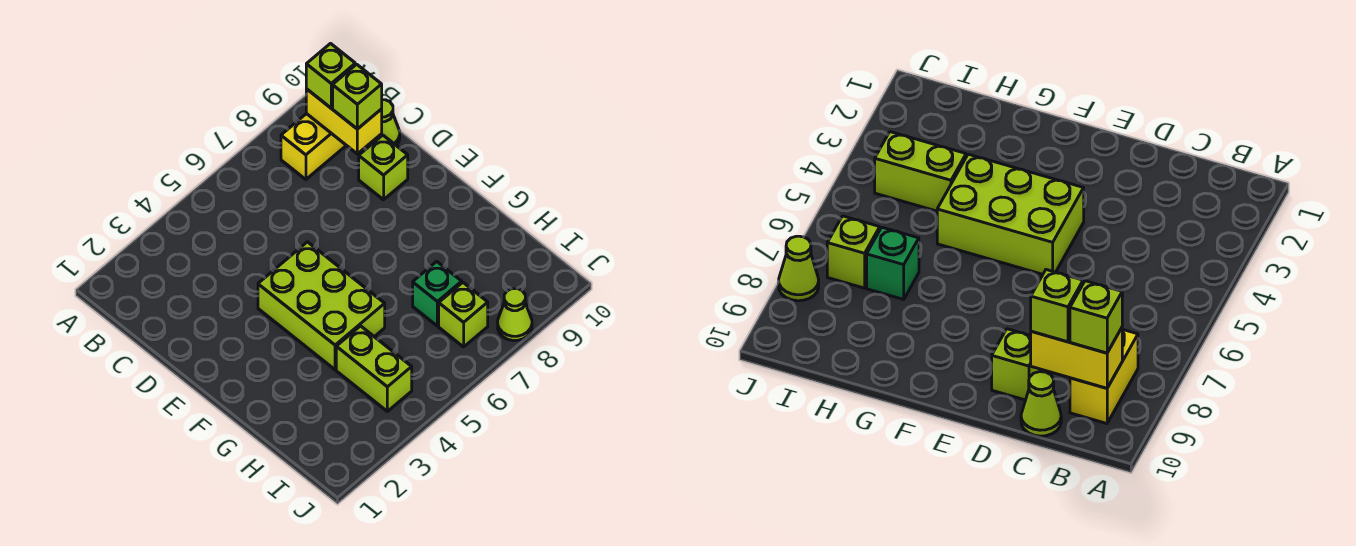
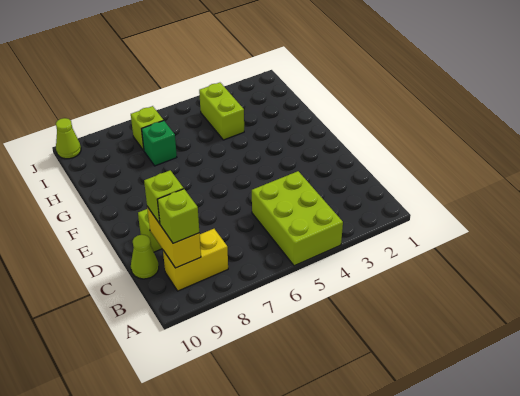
lime 2x3 brick [258,242,385,370] -> lime 2x3 brick moved to [252,171,343,266]
lime 1x1 cone [498,289,532,341] -> lime 1x1 cone moved to [56,118,81,159]

